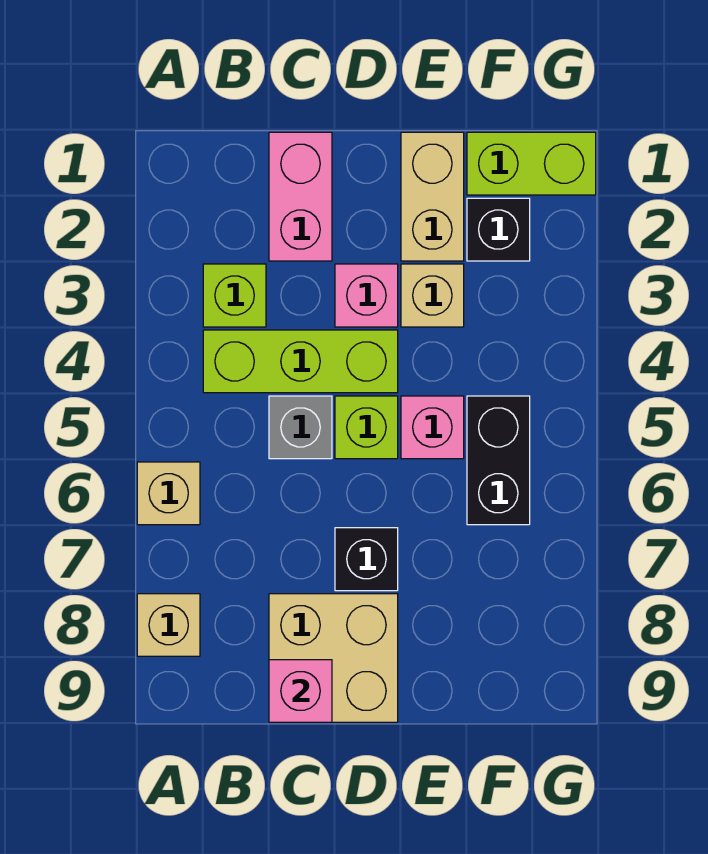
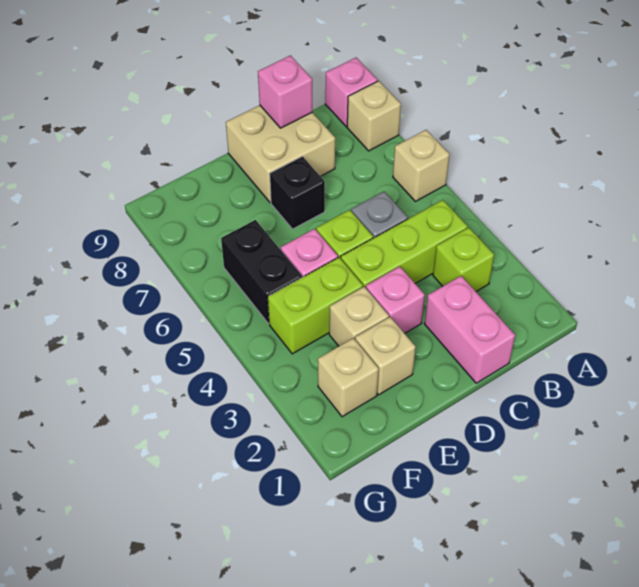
none -> pink 1x1 brick [325,58,378,127]
tan 1x2 brick [401,132,464,261] -> tan 1x1 brick [355,317,416,395]
lime 1x2 brick [467,132,596,195] -> lime 1x2 brick moved to [268,257,363,354]
black 1x1 brick [467,198,530,261] -> tan 1x1 brick [318,338,379,417]

